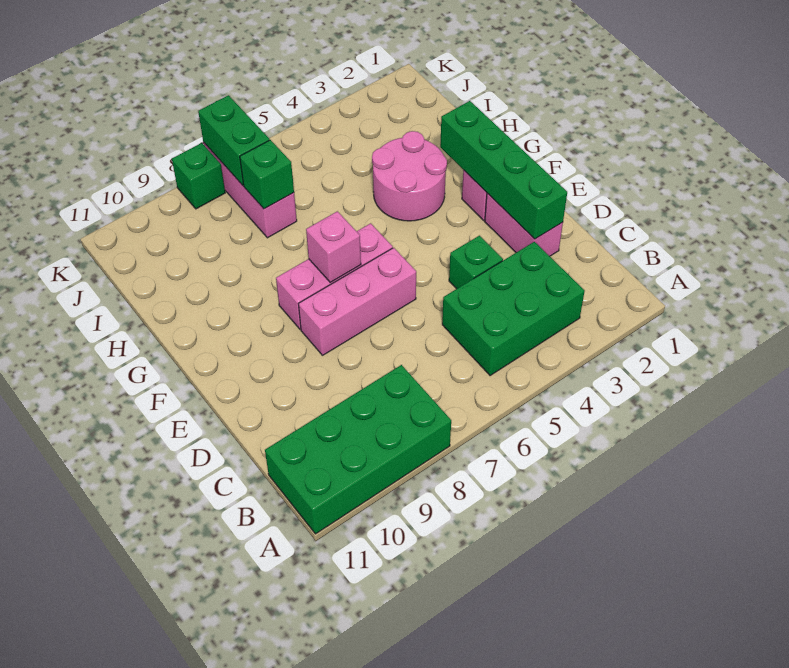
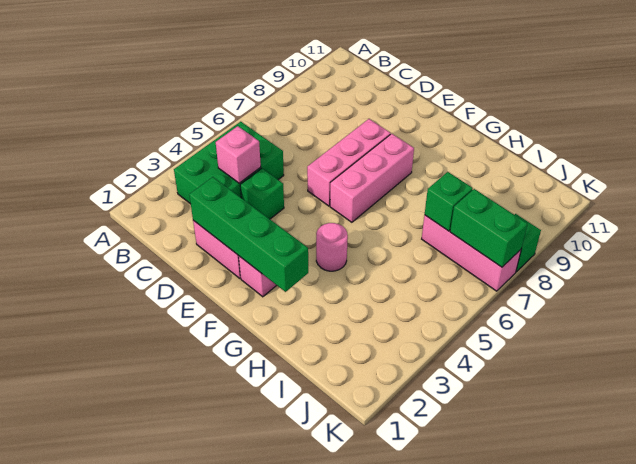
green 2x4 brick [265,365,451,534] -> none
pink 1x1 brick [306,211,361,282] -> pink 1x1 brick moved to [216,126,261,183]
pink 2x2 round brick [372,131,447,221] -> pink 1x1 round brick [316,223,348,271]

